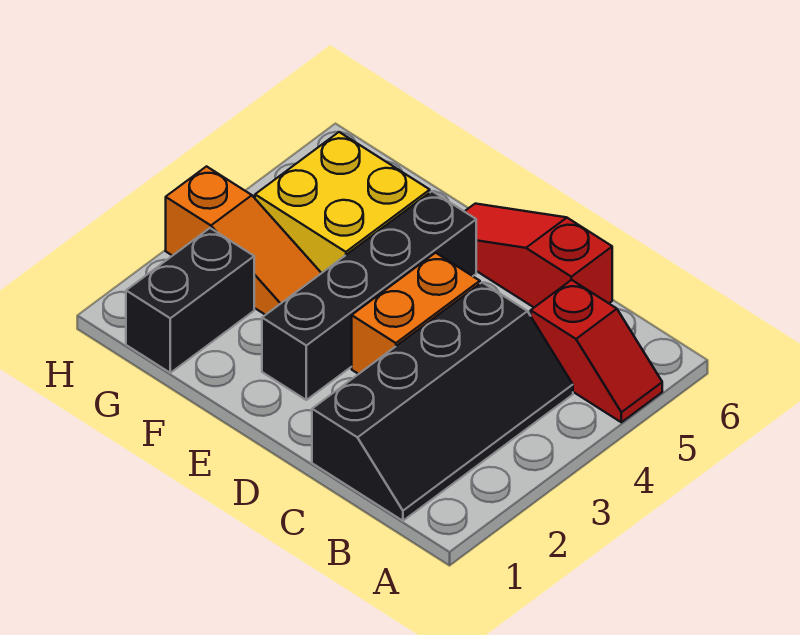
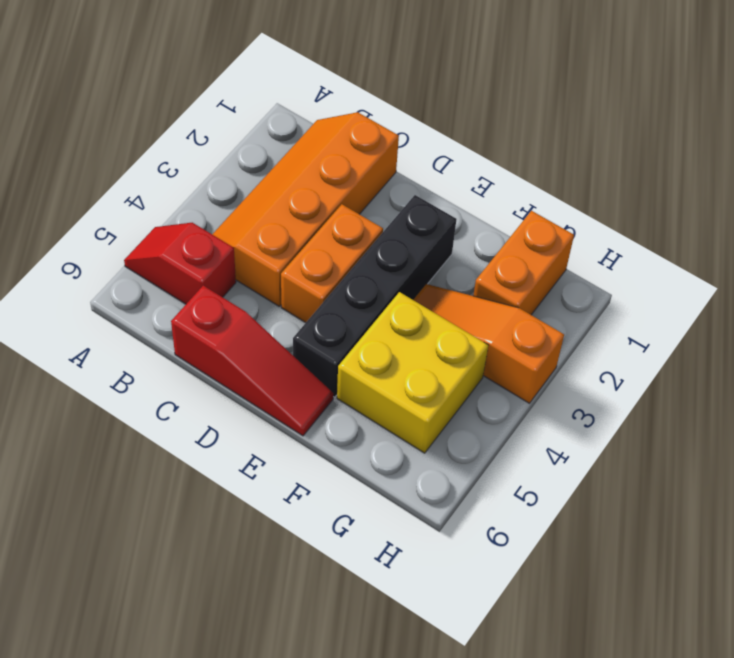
black 2x4 slope [312,282,573,521] -> orange 2x4 slope [212,112,399,306]
black 1x2 brick [126,228,254,373] -> orange 1x2 brick [473,211,574,315]

